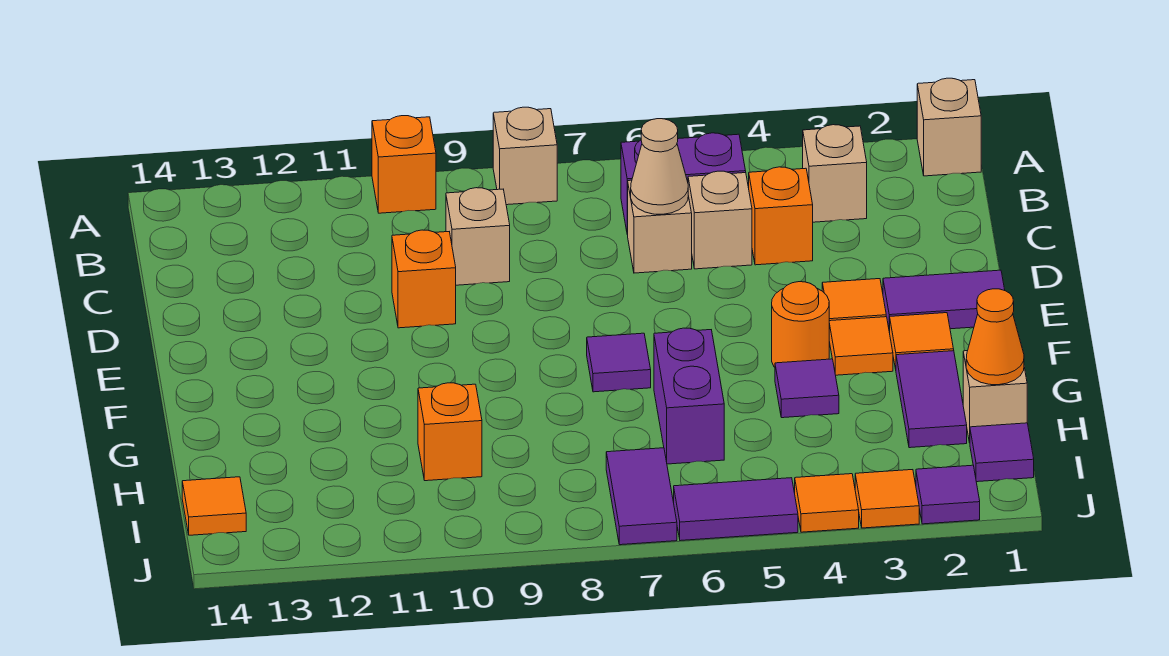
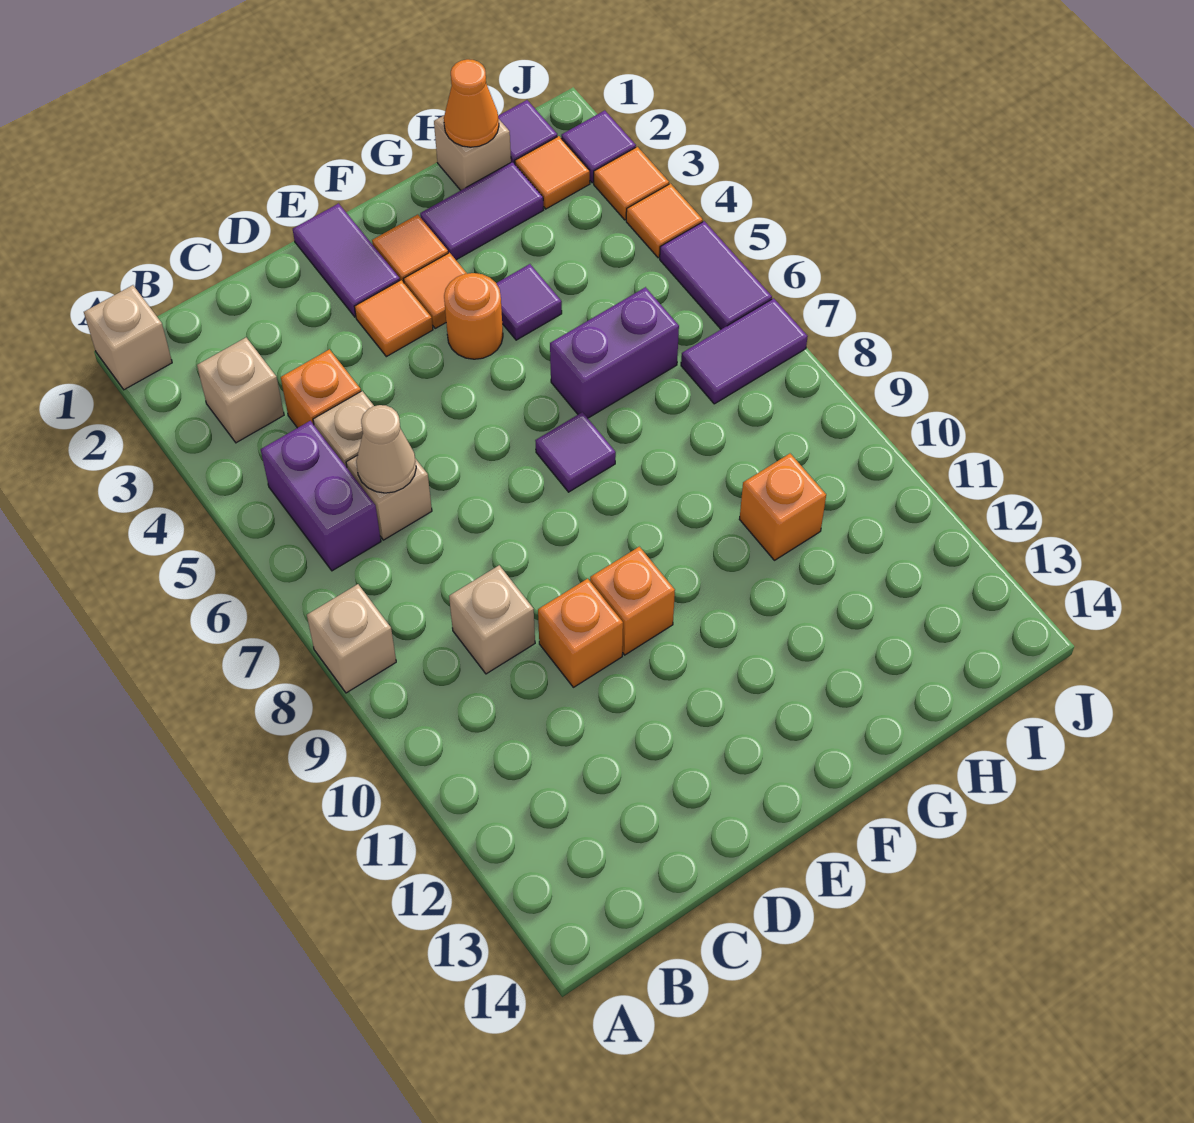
orange 1x1 brick [372,116,436,213] -> orange 1x1 brick moved to [590,547,675,655]
orange 1x1 tile [182,477,246,535] -> orange 1x1 tile moved to [515,136,590,209]

